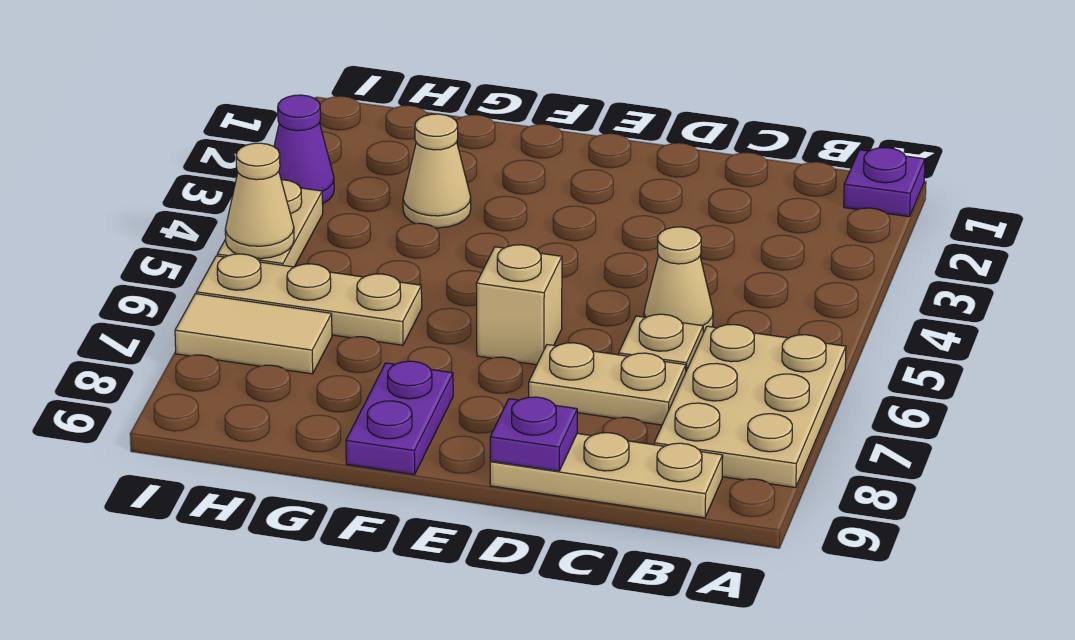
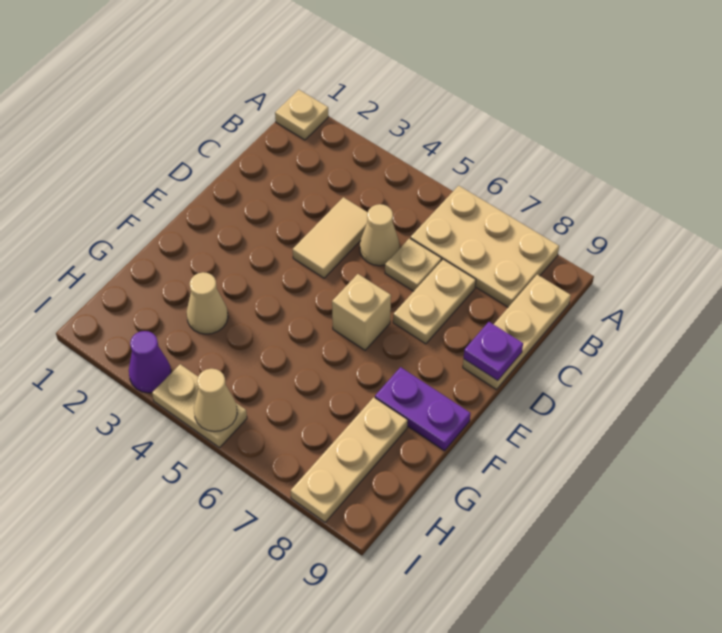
purple 1x1 plate [844,148,925,217] -> tan 1x1 plate [275,90,329,140]
tan 1x3 plate [196,254,422,345] -> tan 1x3 plate moved to [291,397,408,522]
tan 1x2 tile [175,294,332,374] -> tan 1x2 tile moved to [293,197,368,278]

